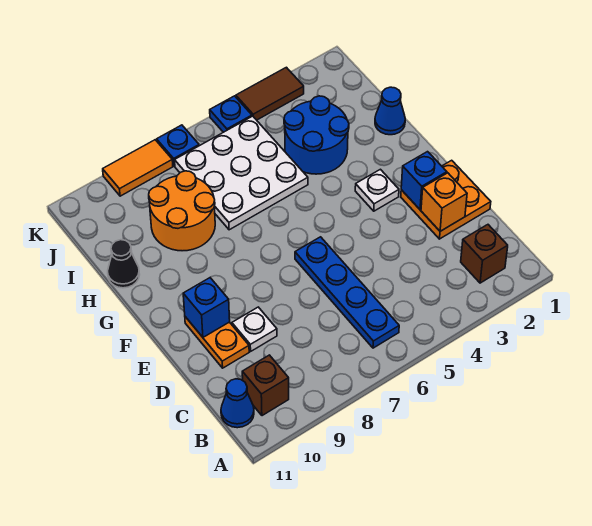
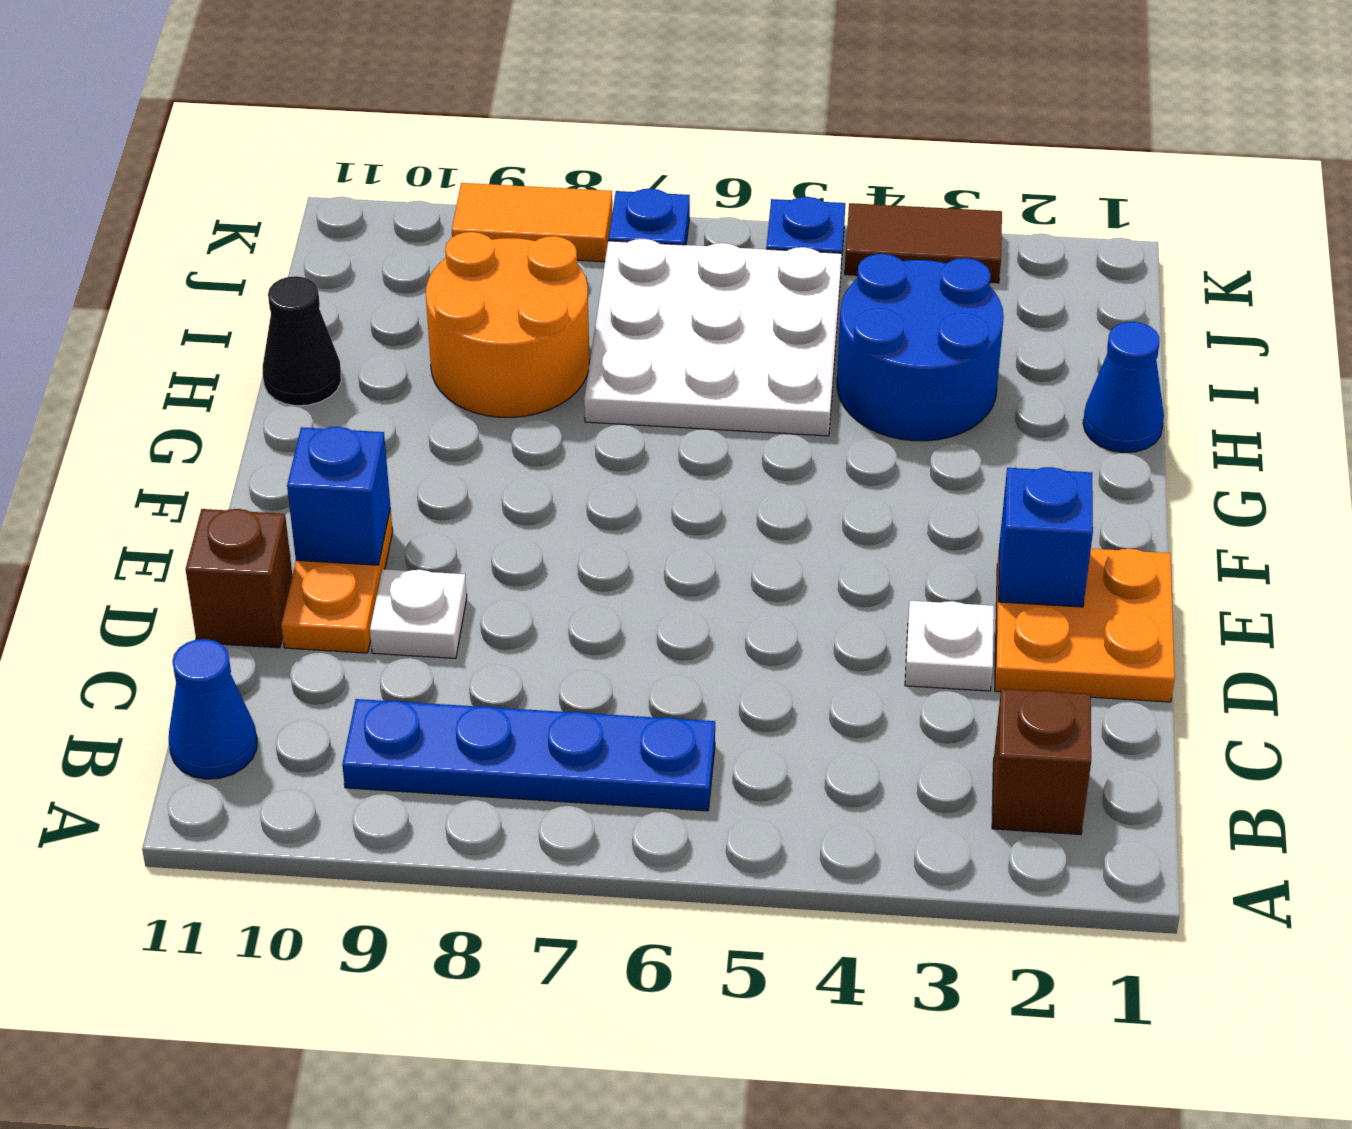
blue 1x4 plate [295,237,399,348] -> blue 1x4 plate turned to [342,699,715,811]
brown 1x1 brick [242,355,289,416] -> brown 1x1 brick moved to [186,509,293,648]
orange 1x1 brick [421,173,467,231] -> none
white 1x1 plate [355,169,399,211] -> white 1x1 plate moved to [905,601,994,691]

